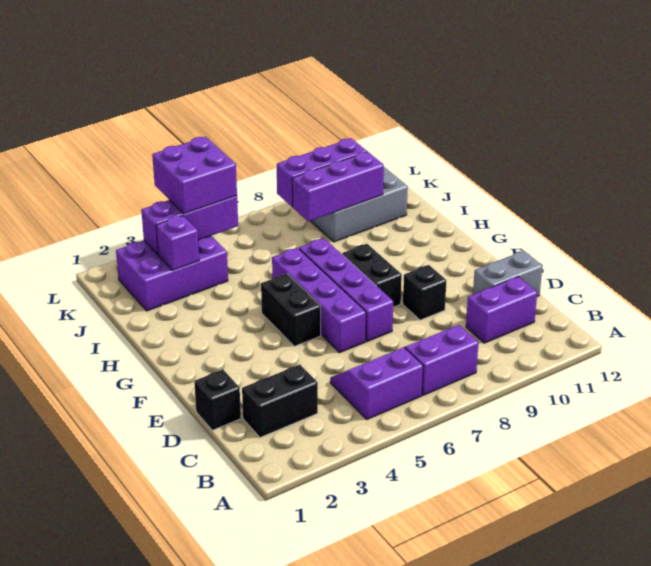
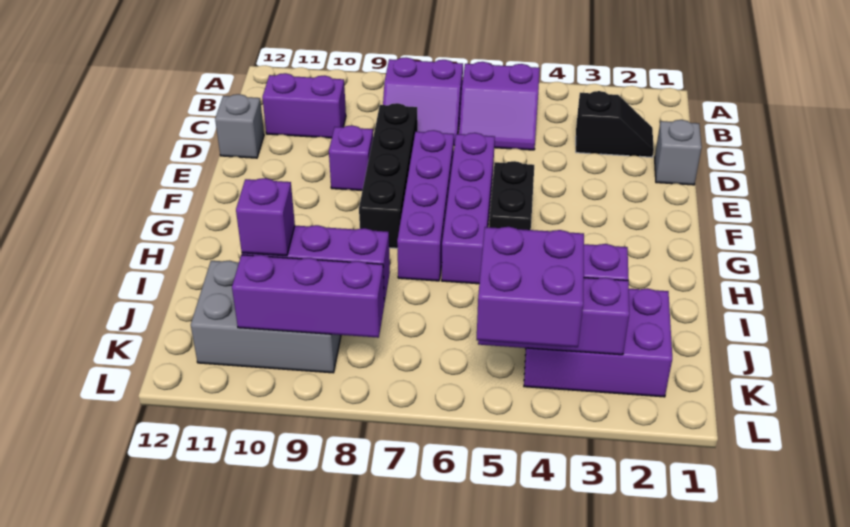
black 1x2 brick [242,365,318,437] -> black 1x2 slope [576,91,654,157]
black 1x1 brick [194,370,241,430] -> grey 1x1 brick [655,120,702,185]
grey 1x2 brick [473,251,543,296] -> grey 1x1 brick [215,94,264,158]
black 1x1 brick [403,265,446,320] -> purple 1x1 brick [329,125,373,190]
black 1x2 brick [342,244,402,307] -> black 1x4 brick [359,103,418,248]
none -> purple 1x1 brick [236,178,295,256]

